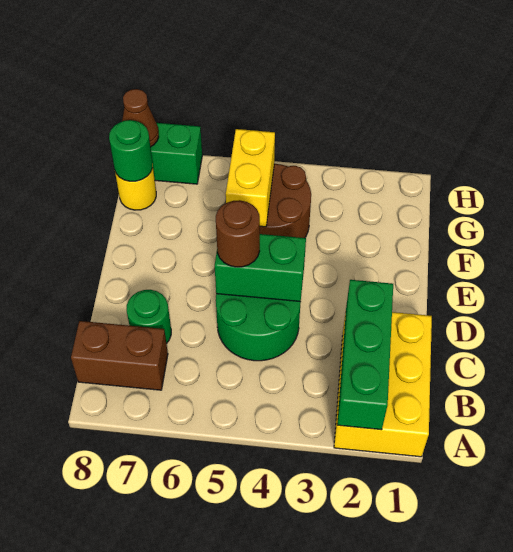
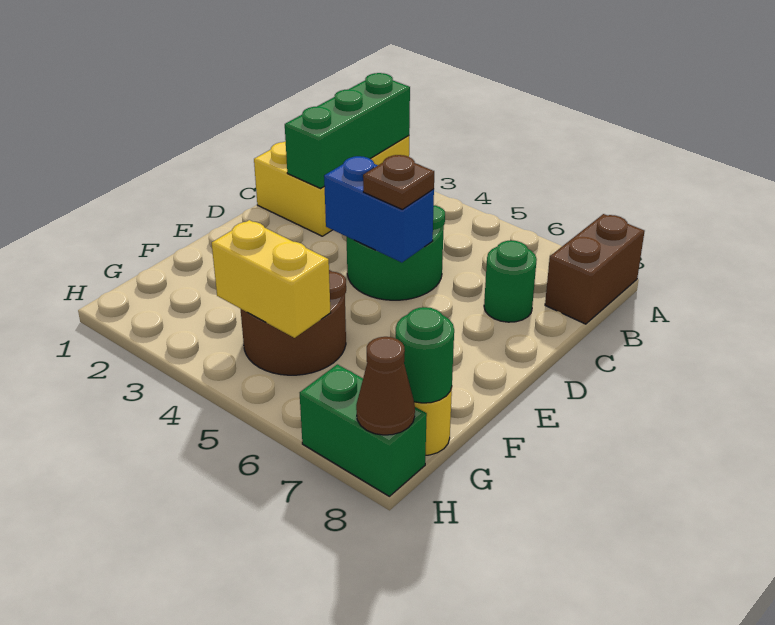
brown 1x2 brick [71,321,168,390] -> brown 1x2 brick turned to [545,214,645,324]
green 1x2 brick [215,234,306,302] -> blue 1x2 brick [324,156,434,263]
brown 1x1 round brick [216,200,260,267] -> brown 1x1 plate [363,155,434,209]
yellow 1x2 brick [226,129,275,227] -> yellow 1x2 brick turned to [212,220,331,338]

